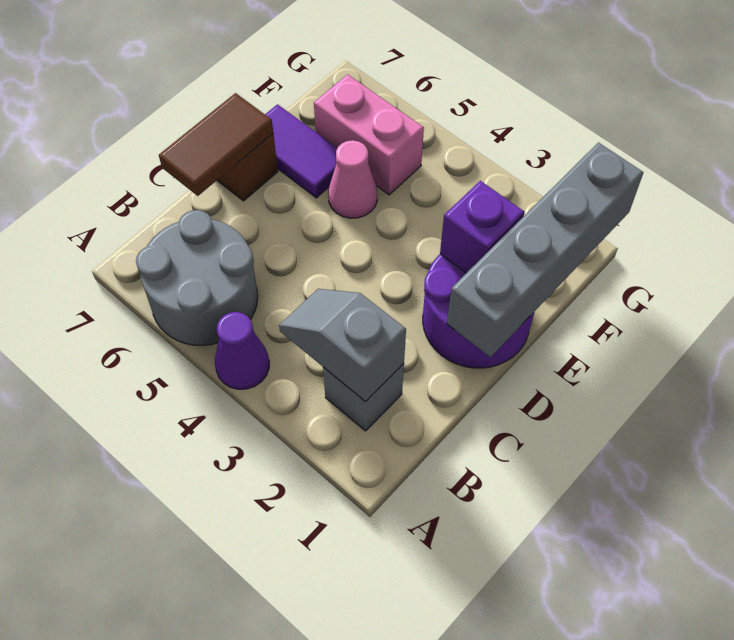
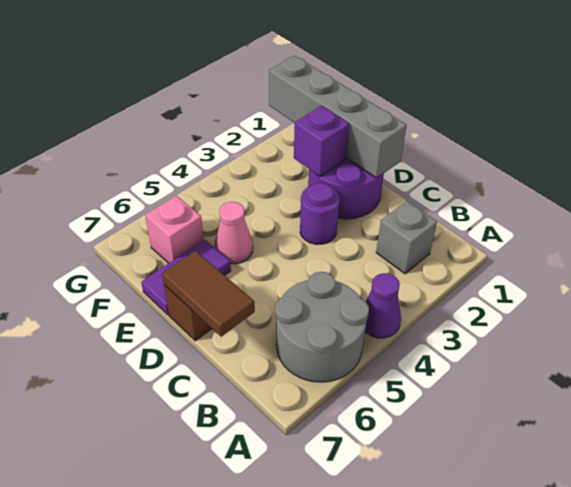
grey 1x2 slope [279,289,406,402] -> none
none -> purple 1x1 round brick [300,183,339,244]
pink 1x2 brick [314,74,424,195] -> pink 1x1 brick [145,196,204,263]

